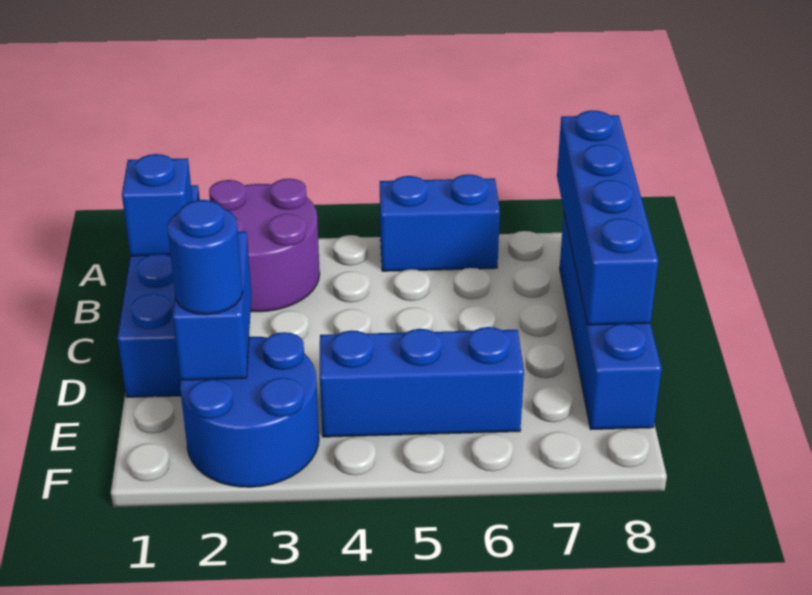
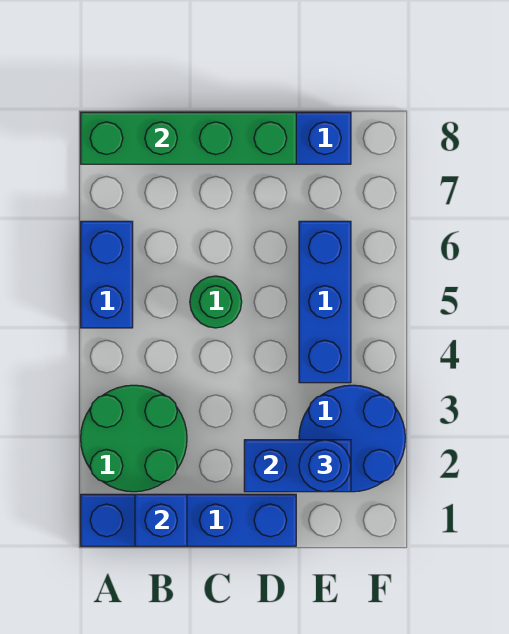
purple 2x2 round brick [209,179,320,312] -> green 2x2 round brick [81,385,187,492]
blue 1x4 brick [557,111,658,325] -> green 1x4 brick [81,112,296,164]
none -> green 1x1 round brick [190,276,242,328]

